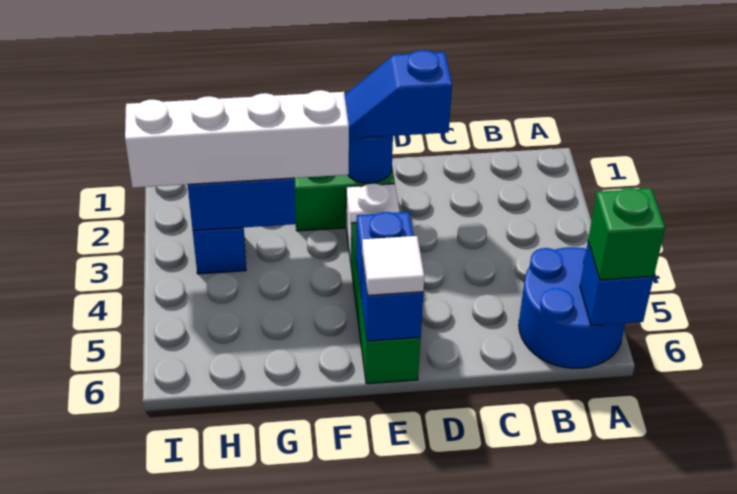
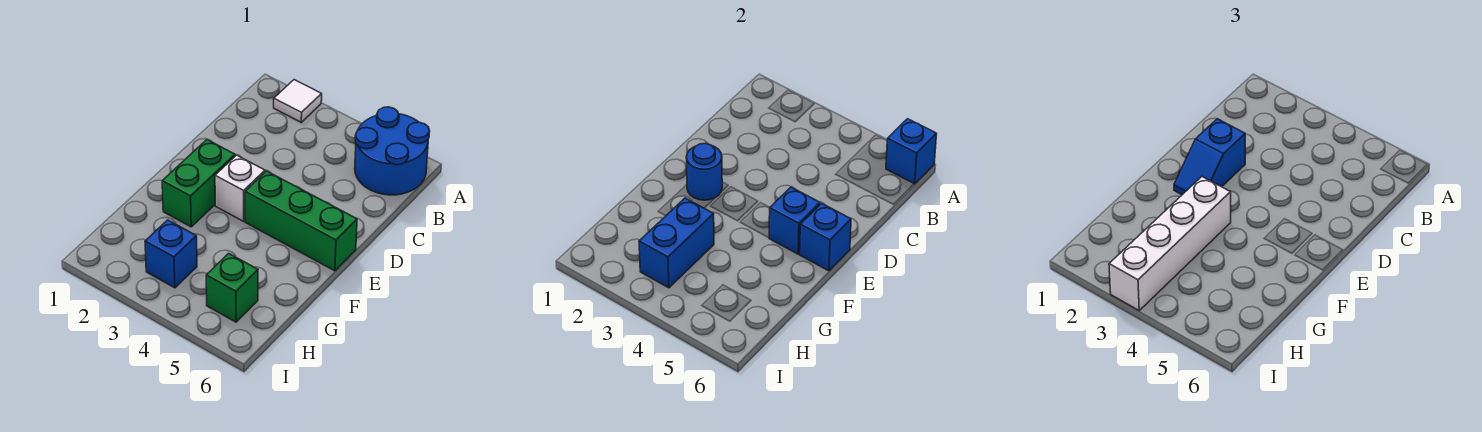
green 1x1 brick [588,188,665,280] -> green 1x1 brick moved to [206,253,258,322]
white 1x1 tile [362,236,424,295] -> white 1x1 tile moved to [274,80,322,122]

